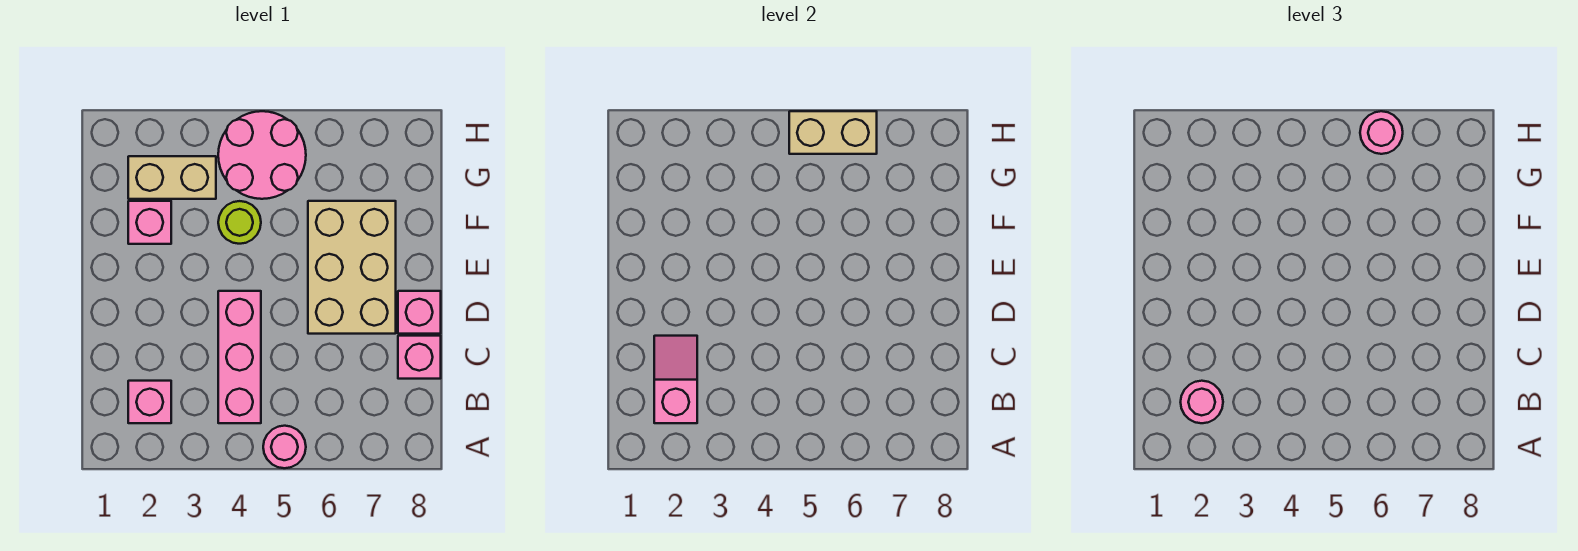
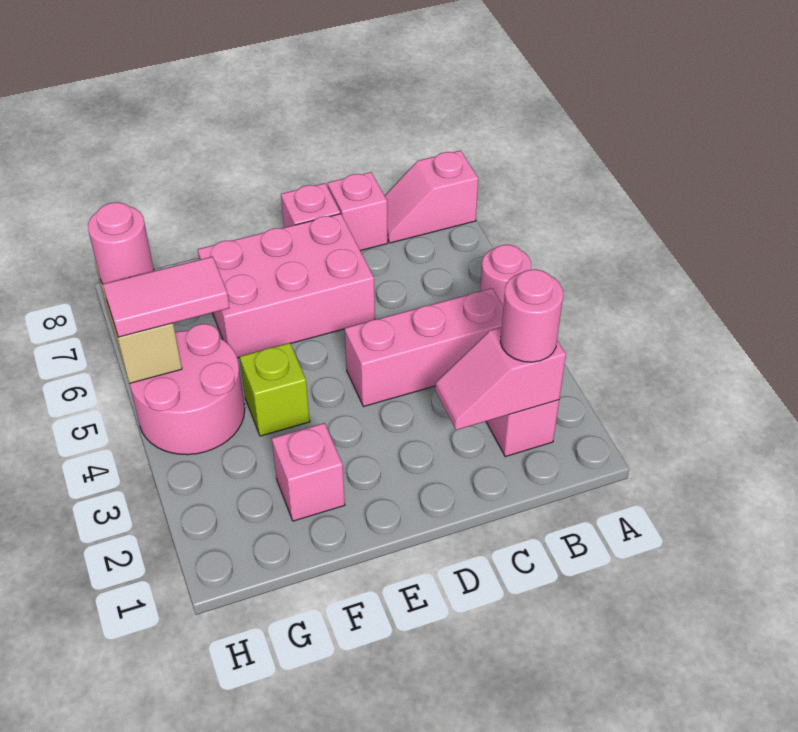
none -> pink 1x2 slope [385,150,478,243]
tan 2x3 brick [308,201,396,334] -> pink 2x3 brick [198,214,375,358]
lime 1x1 round brick [218,201,261,244] -> lime 1x1 brick [240,343,310,436]
tan 1x2 brick [128,156,216,199] -> none
none -> pink 1x2 tile [103,256,230,337]

